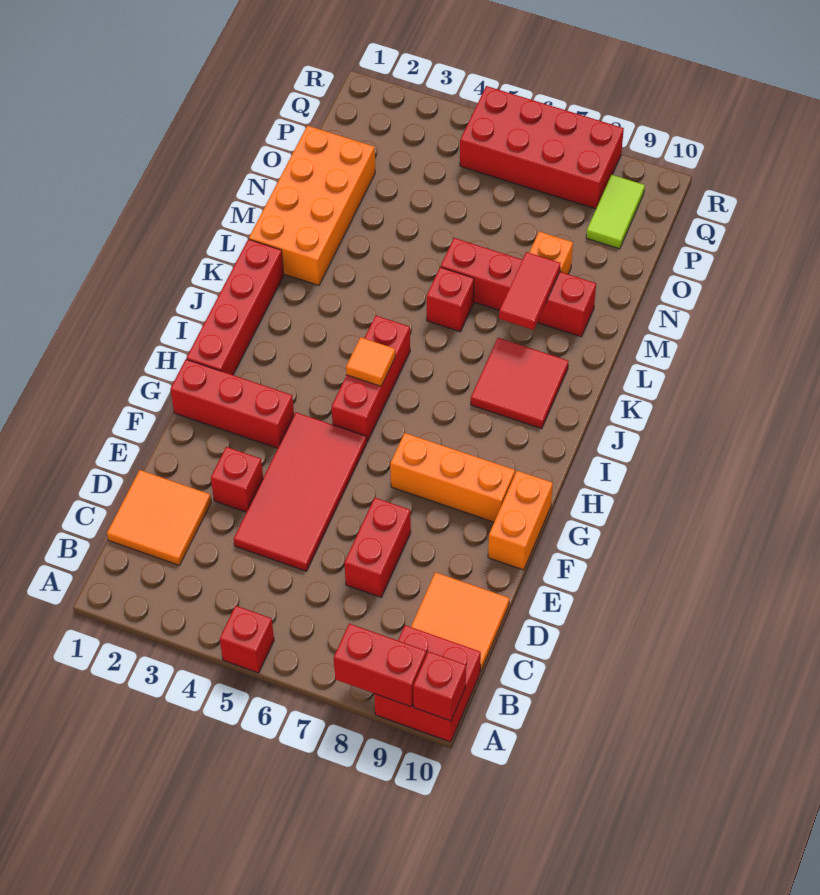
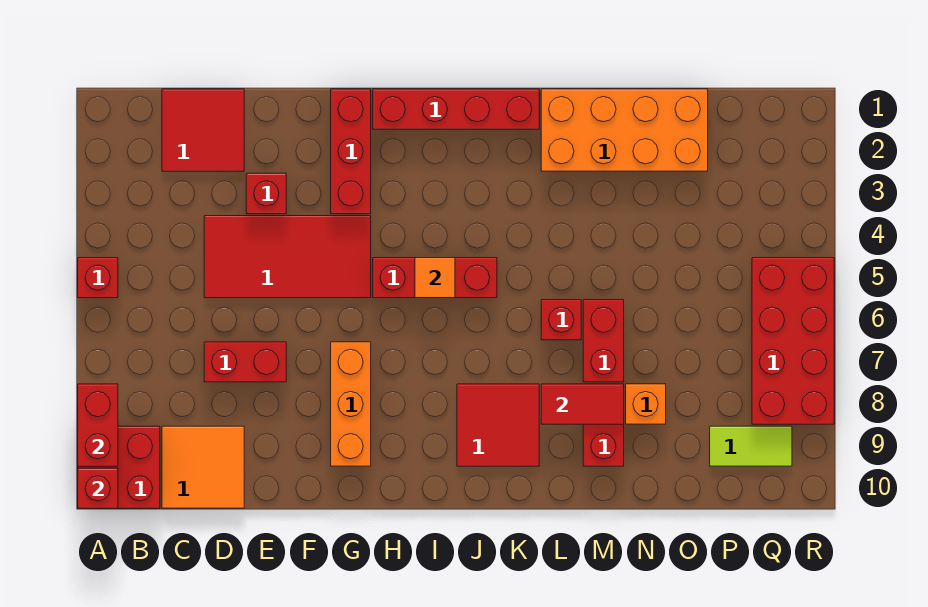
orange 2x2 tile [107,470,211,565] -> red 2x2 tile [162,89,244,171]
orange 1x2 brick [488,471,553,570] -> none

